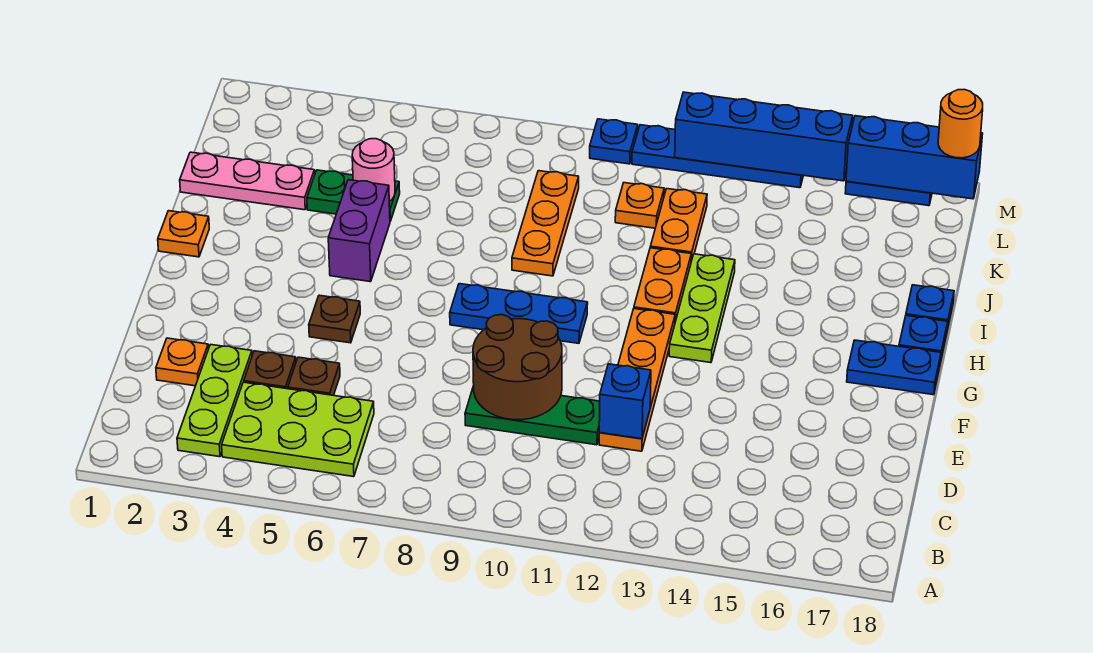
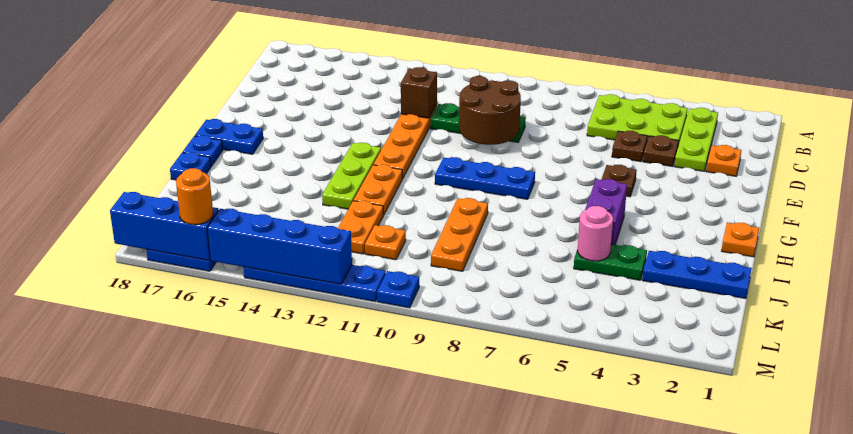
blue 1x1 brick [599,364,651,439] -> brown 1x1 brick [401,67,437,118]
pink 1x3 plate [180,152,315,210] -> blue 1x3 plate [642,251,751,299]
orange 1x1 round brick [938,90,983,158] -> orange 1x1 round brick moved to [176,168,213,225]

